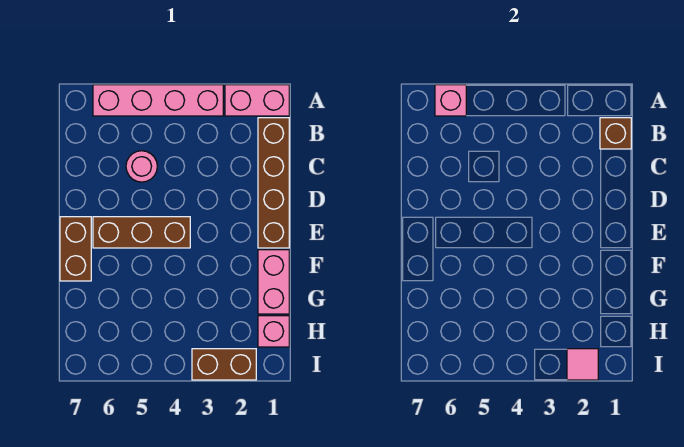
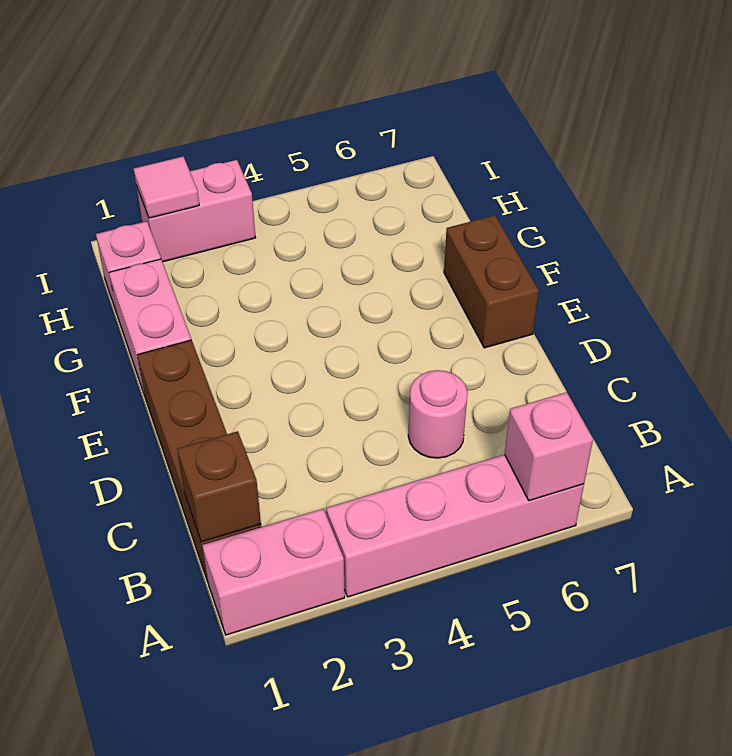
brown 1x3 brick [93,217,190,248] -> none
brown 1x2 brick [192,349,256,380] -> pink 1x2 brick [136,160,256,262]

